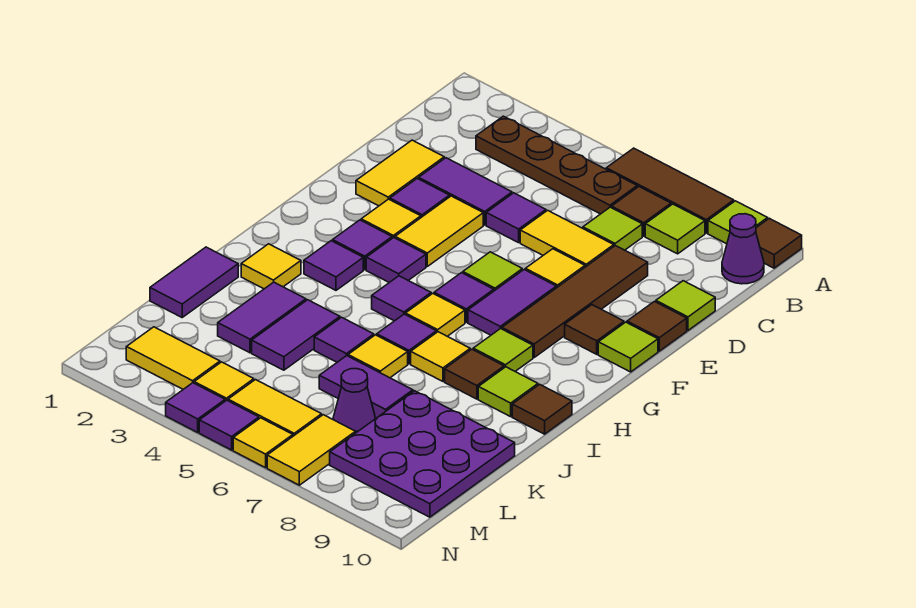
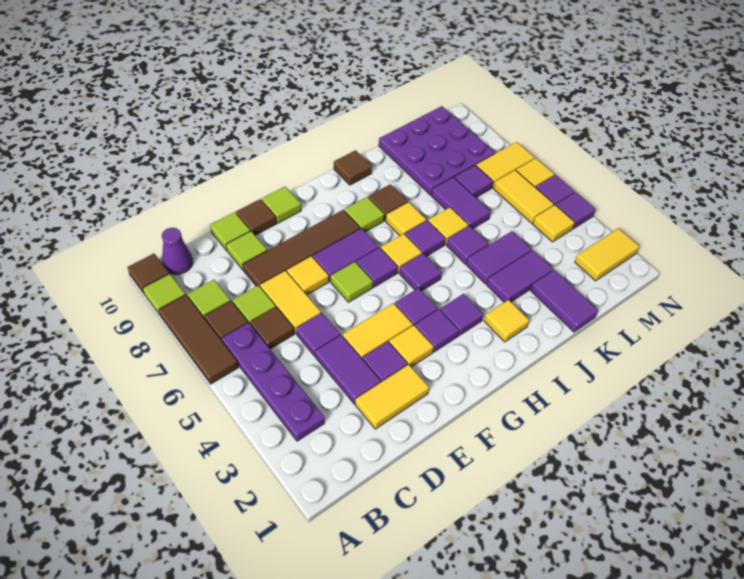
brown 1x4 plate [476,116,637,214] -> purple 1x4 plate [222,323,325,441]
brown 1x1 tile [565,305,624,354] -> brown 1x1 tile moved to [250,307,294,349]
lime 1x1 tile [478,367,538,417] -> lime 1x1 tile moved to [226,231,267,270]
purple 1x2 tile [150,247,238,317] -> purple 1x2 tile turned to [531,270,598,332]
purple 1x1 cone [333,369,375,433] -> purple 1x1 tile [454,165,493,197]
yellow 1x2 tile [126,327,220,389] -> yellow 1x2 tile turned to [575,228,640,281]

